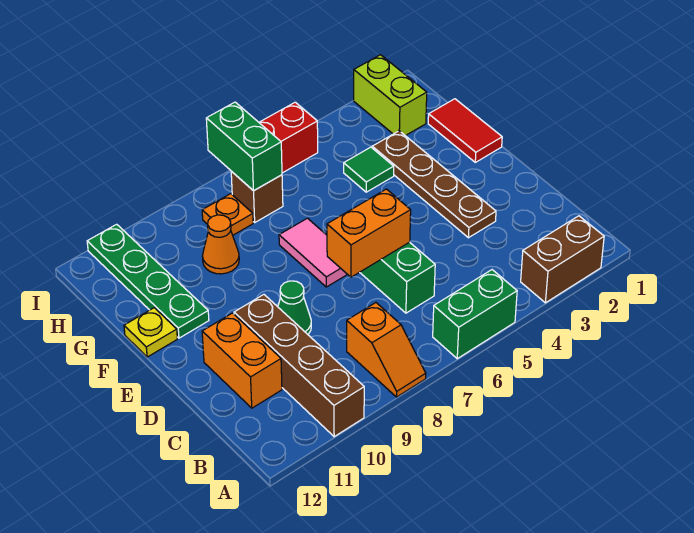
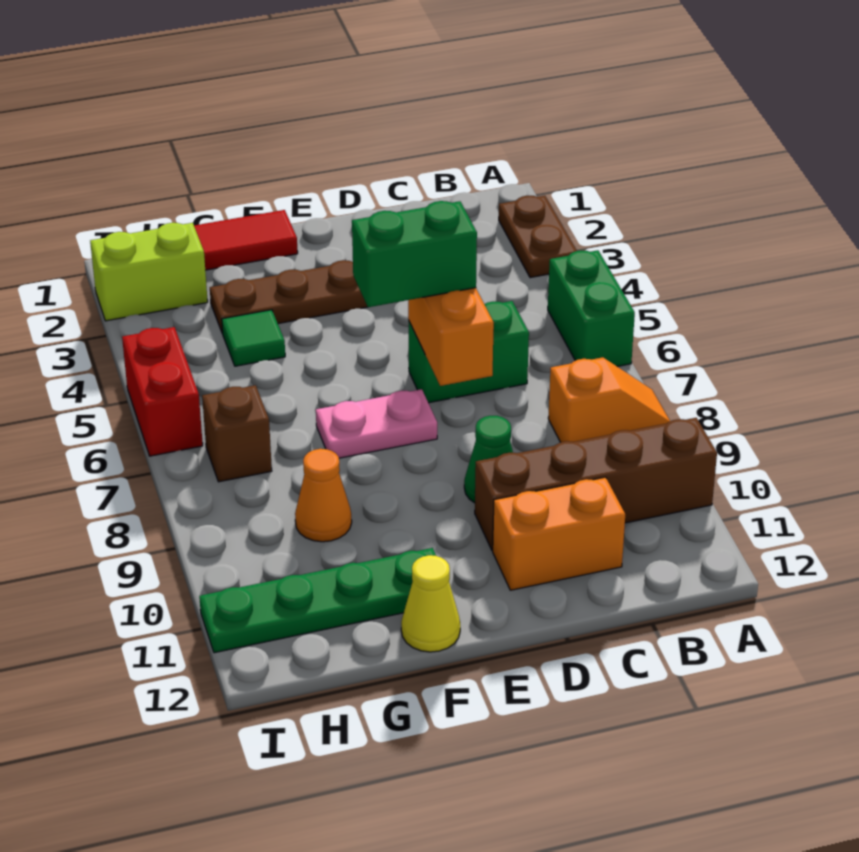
brown 1x2 brick [521,216,604,303] -> brown 1x2 plate [499,196,577,278]
pink 1x2 tile [279,218,348,287] -> pink 1x2 plate [316,389,437,458]
yellow 1x1 plate [124,308,177,357] -> yellow 1x1 cone [401,555,460,652]
green 1x2 brick [206,102,282,191] -> green 1x2 brick moved to [352,201,477,307]
orange 1x1 plate [202,194,253,235] -> none

